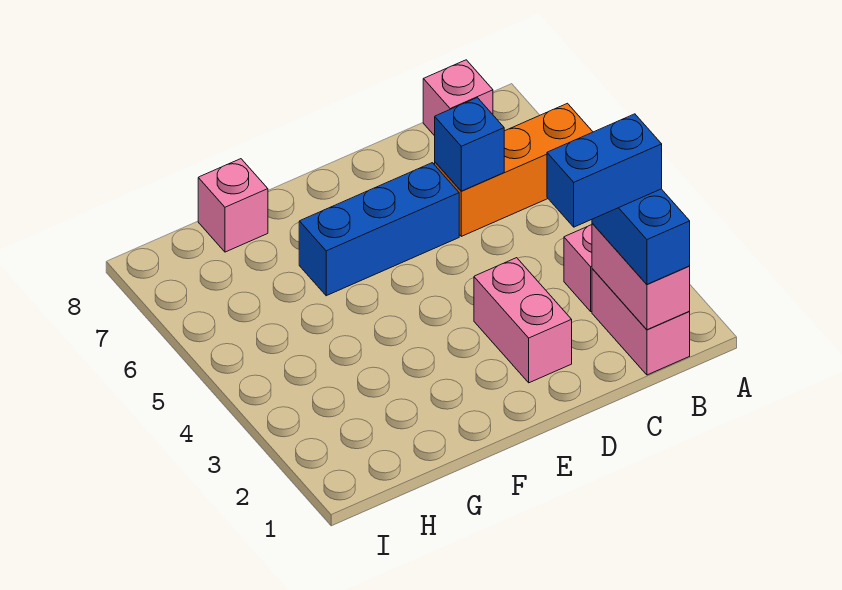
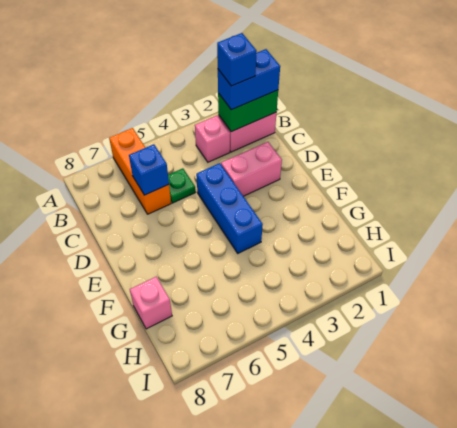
pink 1x2 brick [592,223,690,330] -> green 1x2 brick [218,90,278,132]
blue 1x2 brick [547,114,662,227] -> blue 1x1 brick [217,33,257,86]
pink 1x1 brick [423,60,493,136] -> none
none -> green 1x1 plate [168,168,196,203]
blue 1x3 brick [299,163,459,296] -> blue 1x3 brick moved to [196,163,263,253]

